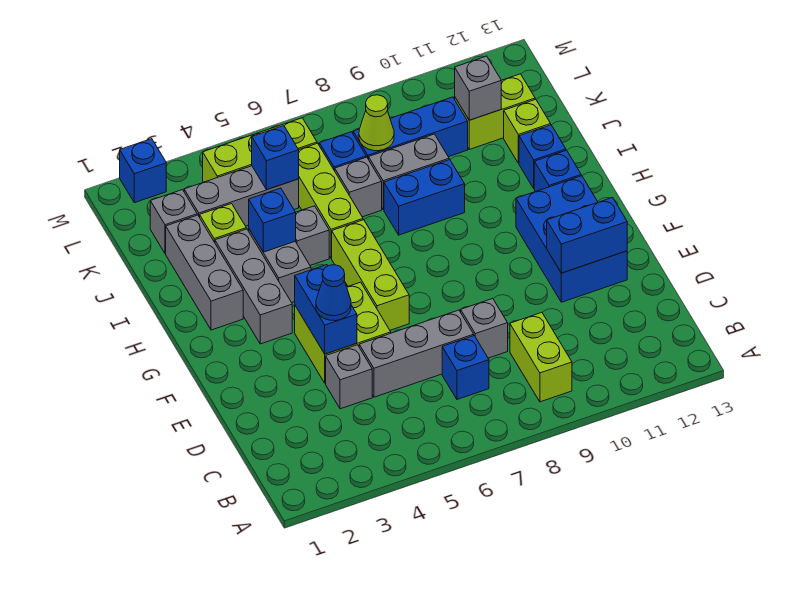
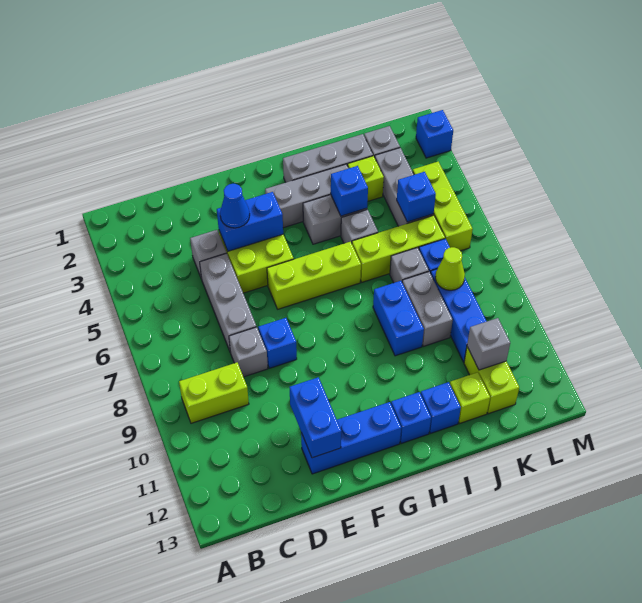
blue 1x1 brick [442,336,489,400] -> blue 1x1 brick moved to [258,318,297,368]
blue 2x3 brick [516,176,627,302] -> blue 1x3 brick [301,402,401,474]

